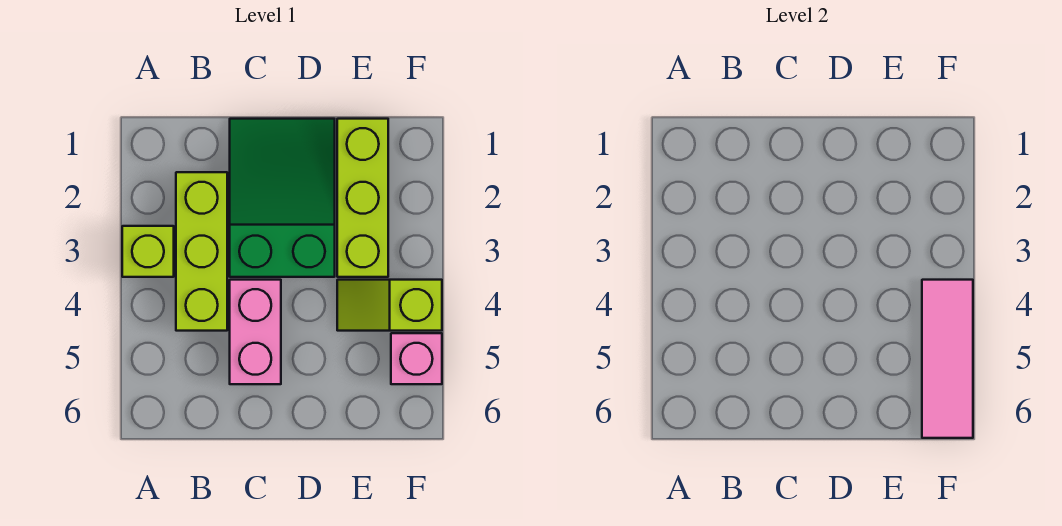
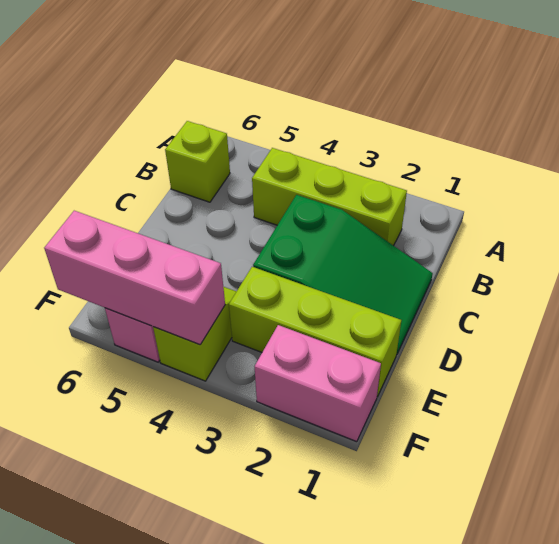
lime 1x1 brick [122,226,174,277] -> lime 1x1 brick moved to [165,121,230,202]
pink 1x2 brick [230,280,281,384] -> pink 1x2 brick moved to [255,325,381,442]
pink 1x3 tile [922,280,973,438] -> pink 1x3 brick [44,211,225,344]

